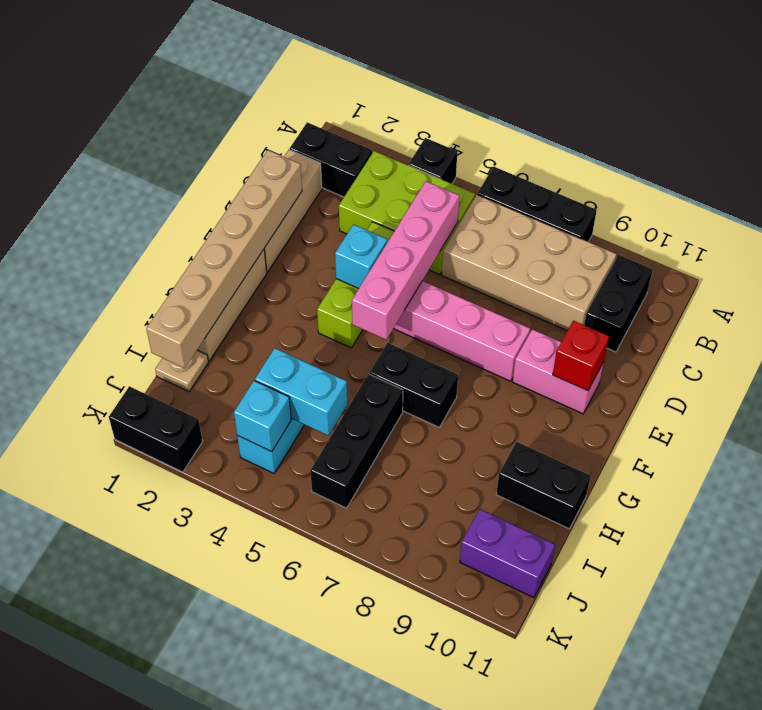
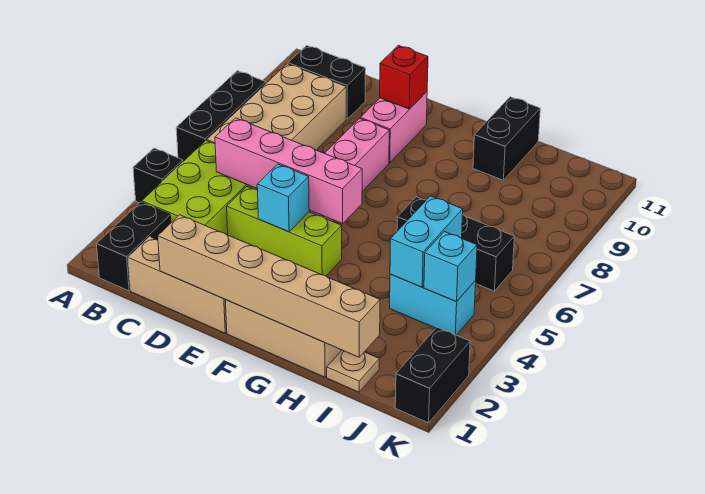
black 1x2 brick [369,343,458,427] -> none
purple 1x2 brick [460,509,555,598] -> none

